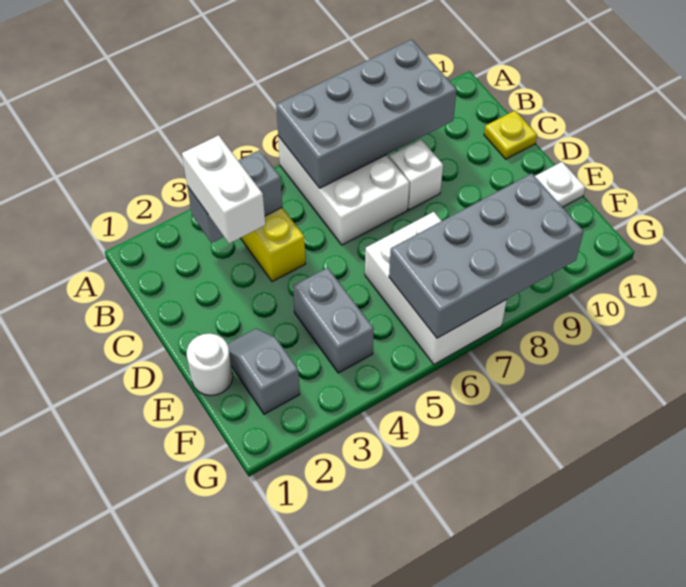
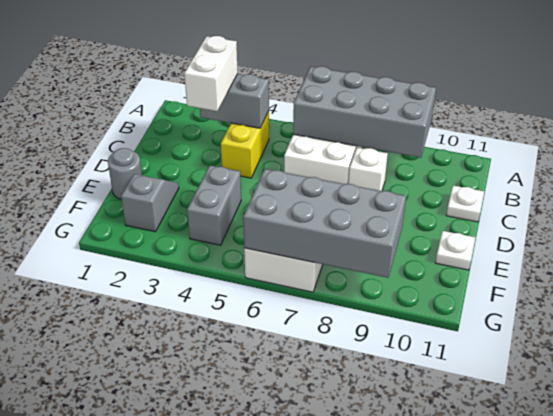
yellow 1x1 plate [484,111,537,159] -> white 1x1 plate [446,186,484,222]
white 1x1 round brick [187,334,233,396] -> grey 1x1 round brick [108,148,142,199]

